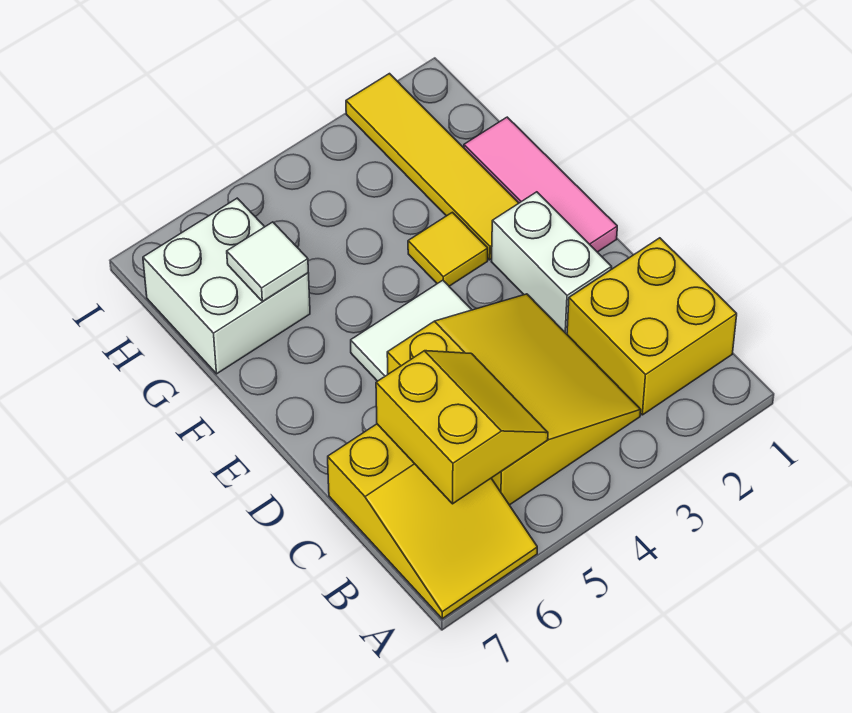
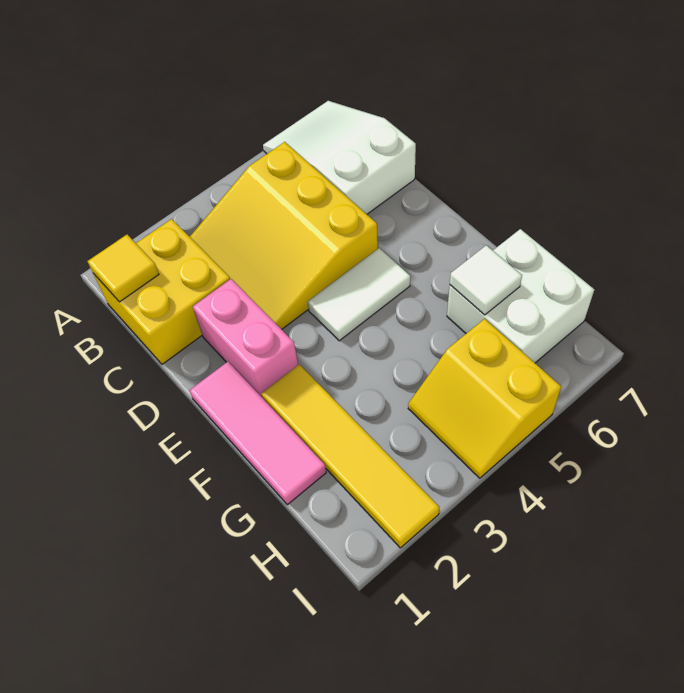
yellow 2x3 slope [328,424,537,619] -> white 2x3 slope [263,101,416,214]
yellow 2x2 slope [376,351,548,504] -> yellow 2x2 slope moved to [408,319,561,478]
white 1x2 brick [491,192,612,334] -> pink 1x2 brick [193,279,298,398]
yellow 1x1 tile [408,212,488,286] -> yellow 1x1 tile moved to [87,235,159,302]

